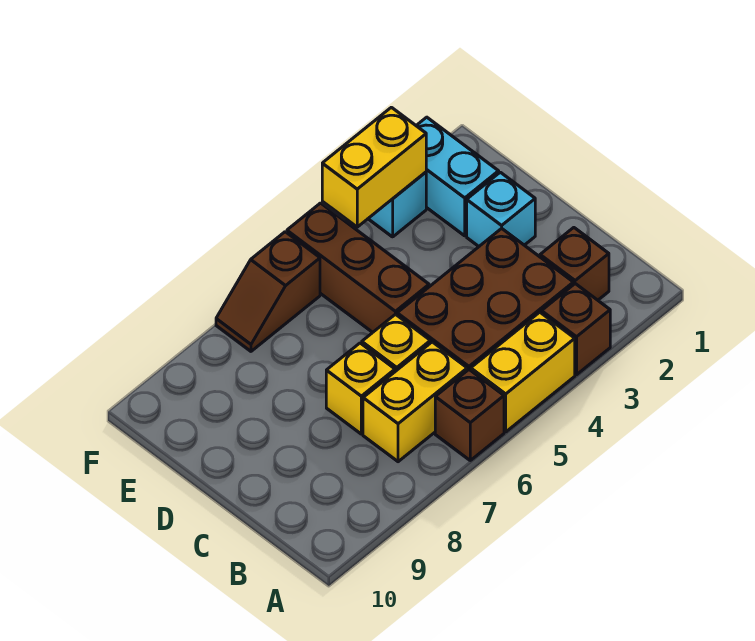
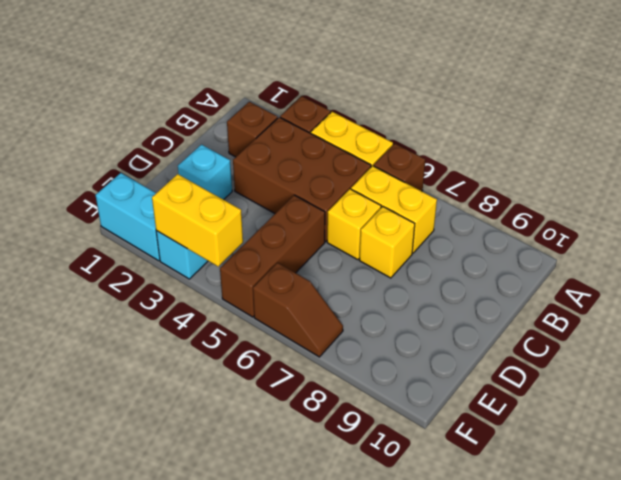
cyan 1x2 brick [416,117,499,236] -> cyan 1x2 brick turned to [96,173,160,261]

